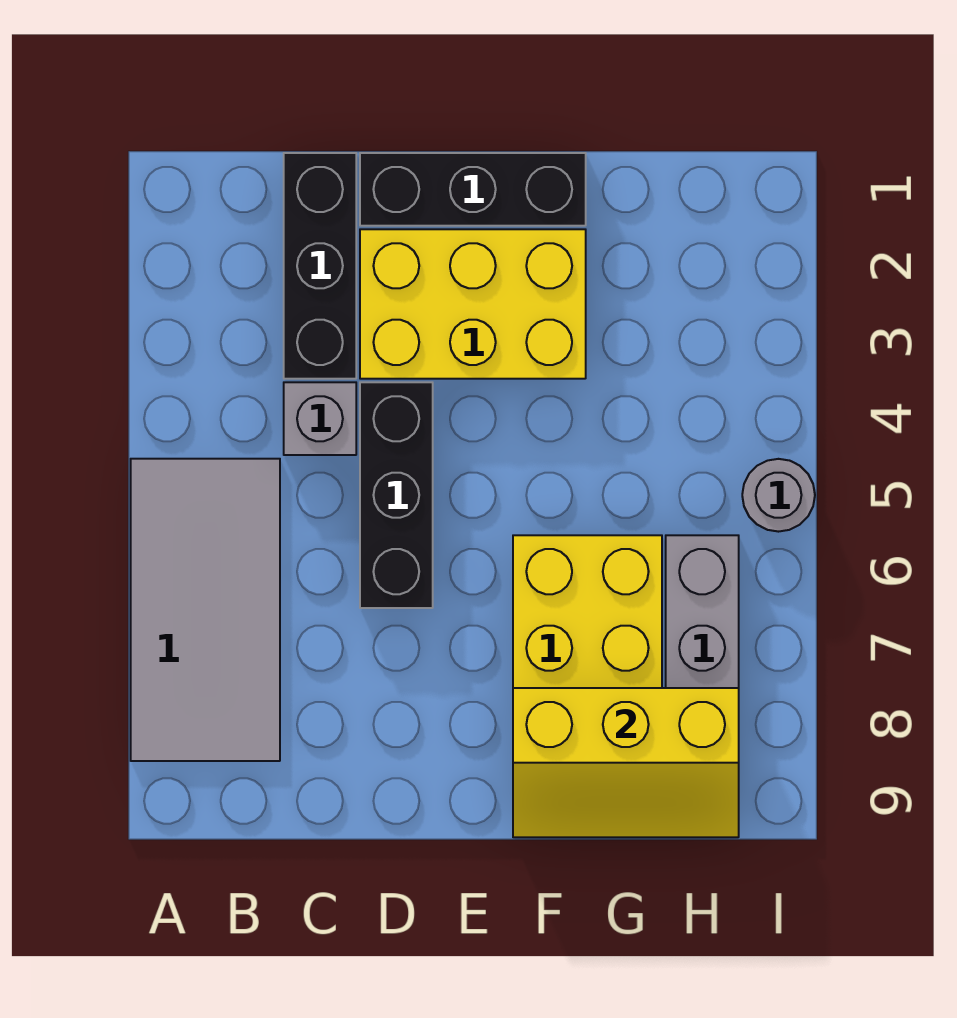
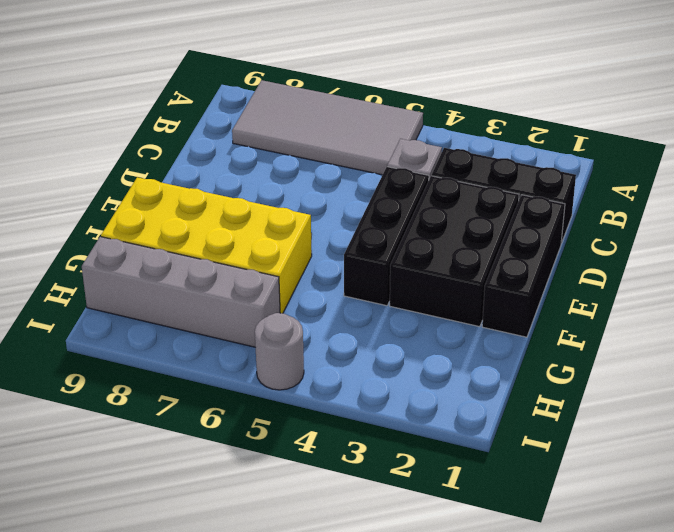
yellow 2x3 brick [360,229,586,379] -> black 2x3 brick [390,176,519,327]
black 1x3 brick [360,382,433,608] -> black 1x3 brick turned to [344,167,429,306]
yellow 2x3 slope [513,688,739,837] -> none

